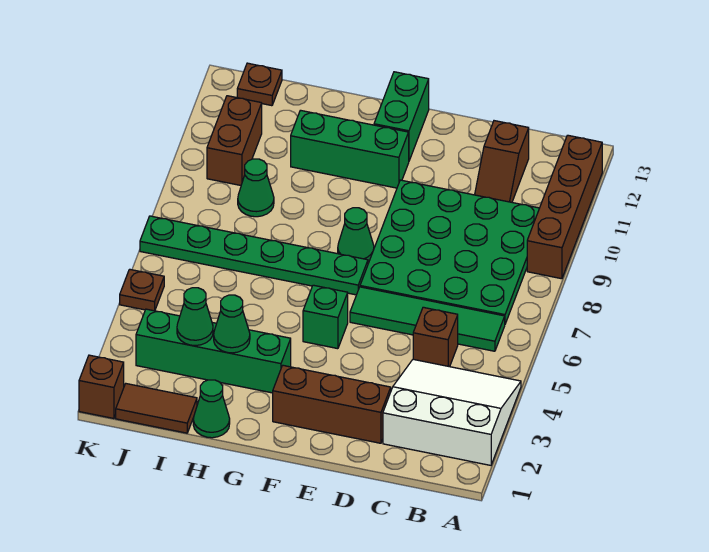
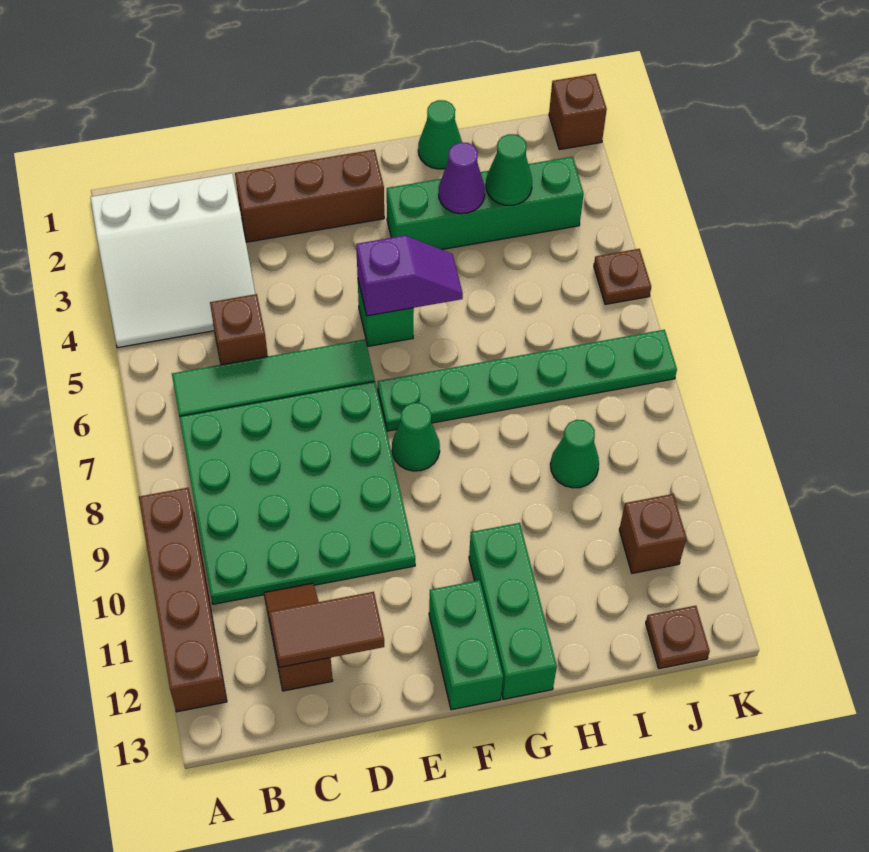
none -> purple 1x2 slope [356,235,463,316]
green 1x3 brick [291,110,409,188] -> green 1x3 brick turned to [469,523,557,699]
green 1x1 cone [214,295,250,353] -> purple 1x1 cone [439,142,485,214]
brown 1x2 tile [116,384,197,433] -> brown 1x2 tile moved to [269,592,384,667]
brown 1x2 brick [207,96,262,185] -> brown 1x1 brick [619,494,687,573]

